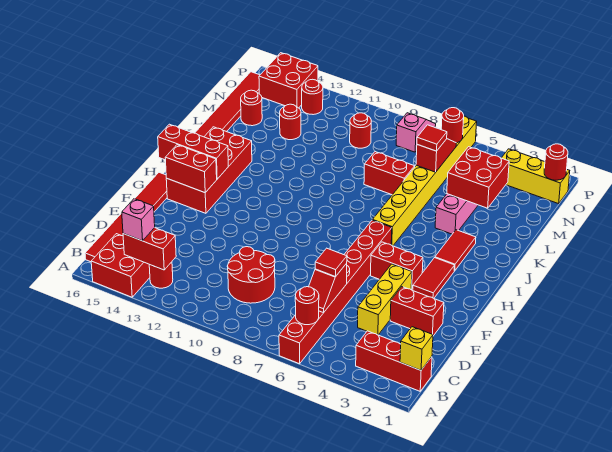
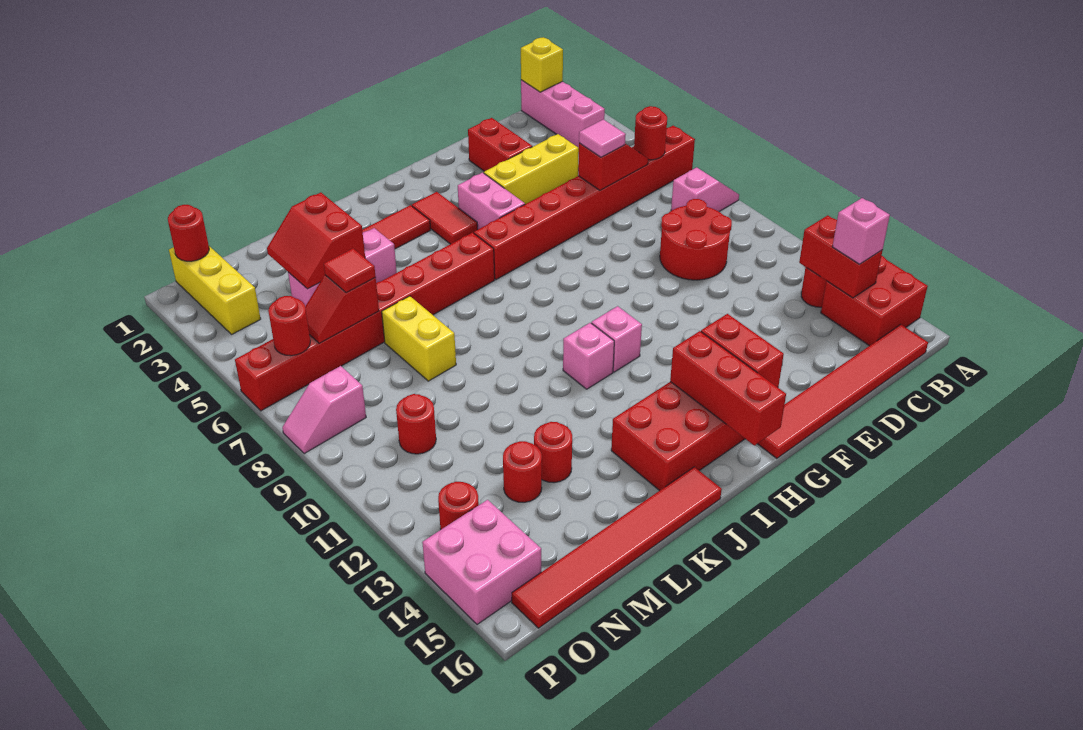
none -> pink 1x2 slope [671,167,739,212]
red 1x3 brick [356,331,432,391] -> pink 1x3 brick [521,80,605,148]
red 1x1 tile [315,248,347,277] -> pink 1x1 tile [579,119,626,157]
red 1x2 tile [413,258,455,298] -> red 1x2 tile turned to [412,192,478,244]
red 1x2 brick [371,242,423,291] -> pink 1x2 brick [458,173,525,229]
none -> pink 1x1 brick [591,306,642,372]
yellow 1x8 brick [373,116,477,246] -> red 1x8 brick [235,233,495,411]
none -> pink 1x1 brick [563,323,614,389]
red 2x2 brick [447,147,509,208] -> red 2x2 slope [267,193,365,289]
red 1x2 brick [364,152,415,195] -> yellow 1x2 brick [382,296,456,381]
red 1x1 round brick [241,90,262,126] -> red 1x1 round brick moved to [534,422,572,483]
red 2x2 brick [259,53,318,108] -> pink 2x2 brick [422,500,541,624]

